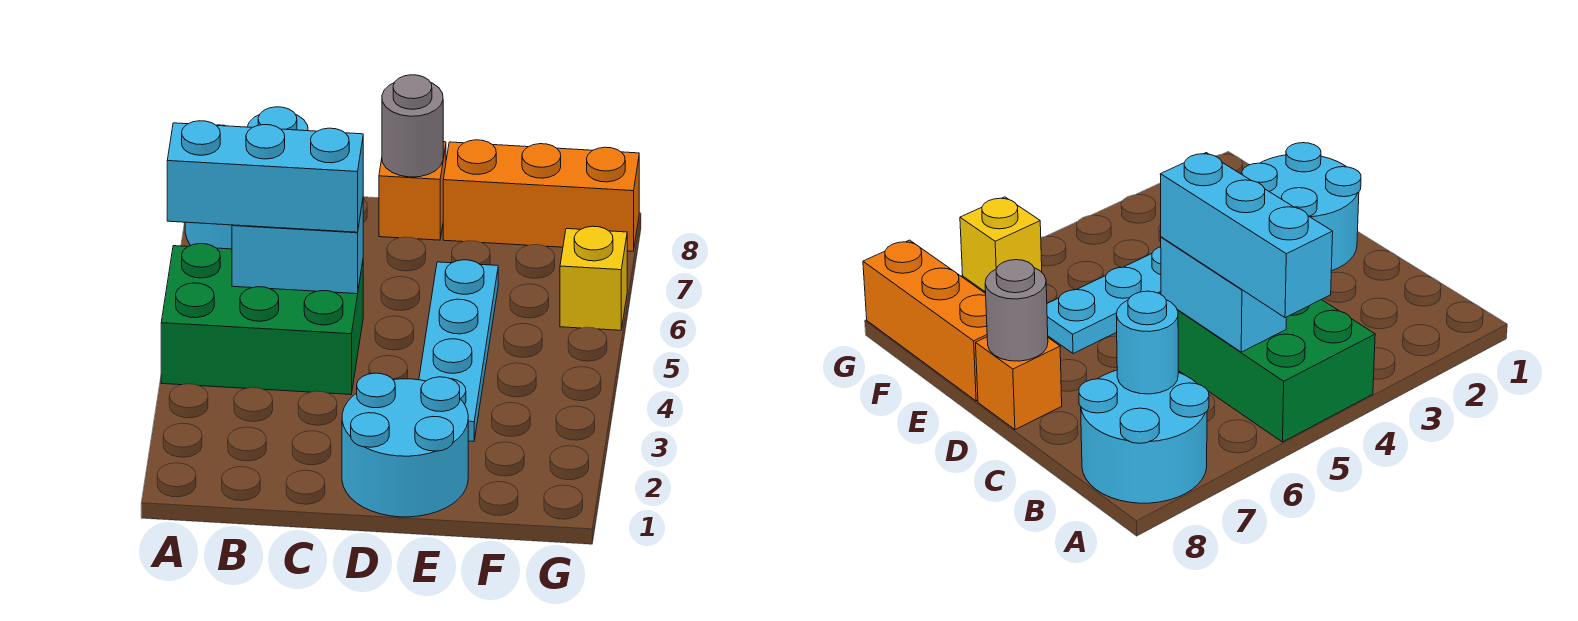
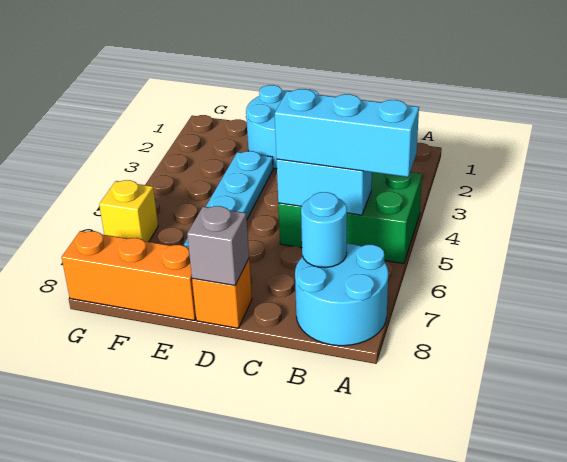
grey 1x1 round brick [382,75,443,177] -> grey 1x1 brick [187,206,249,285]

